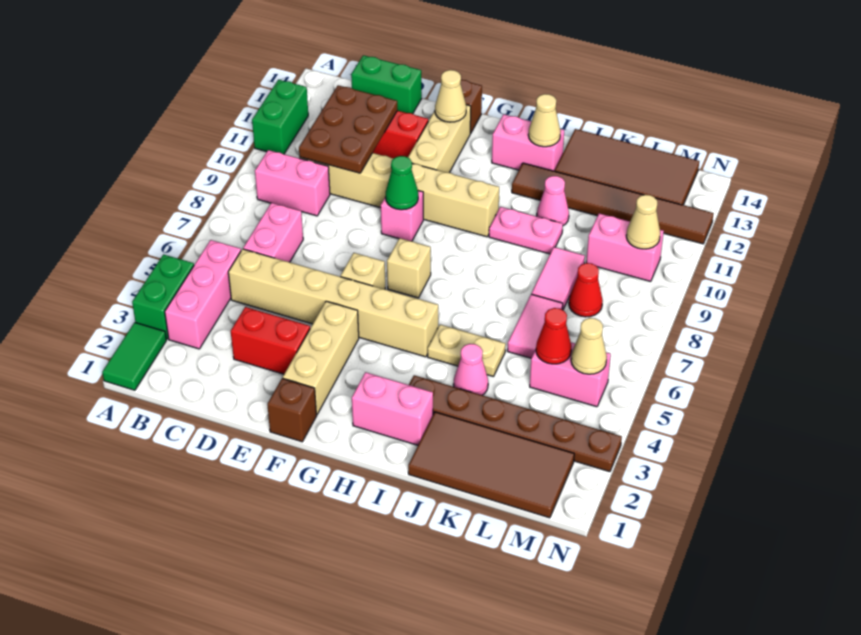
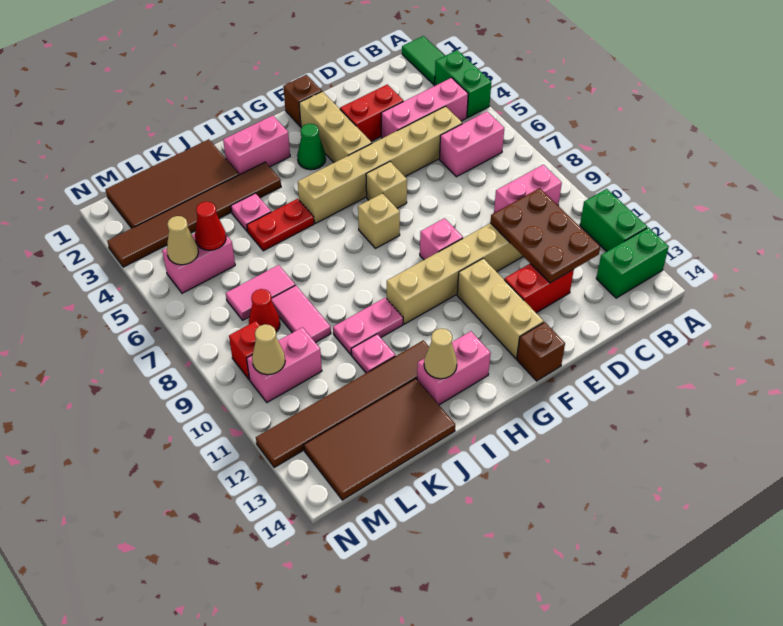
pink 1x3 brick [165,240,241,349] -> pink 1x3 brick turned to [381,78,468,138]
pink 1x2 brick [243,203,303,262] -> pink 1x2 brick turned to [439,112,504,177]
green 1x2 brick [351,55,422,114] -> green 1x2 brick moved to [596,228,669,298]
green 1x1 cone [386,156,418,210] -> green 1x1 cone moved to [297,124,326,170]
tan 1x1 cone [435,70,466,122] -> none
brown 1x6 plate [409,375,622,472] -> brown 1x6 tile [107,162,281,267]
tan 1x2 plate [428,325,506,377] -> red 1x2 plate [247,199,314,251]
pink 1x1 cone [453,344,488,395] -> pink 1x1 plate [231,193,271,231]
pink 1x1 cone [537,176,569,226] -> pink 1x1 plate [351,334,395,373]
pink 1x2 tile [507,294,563,358] -> pink 1x2 tile turned to [226,265,295,320]
none -> red 1x1 brick [229,321,260,380]

